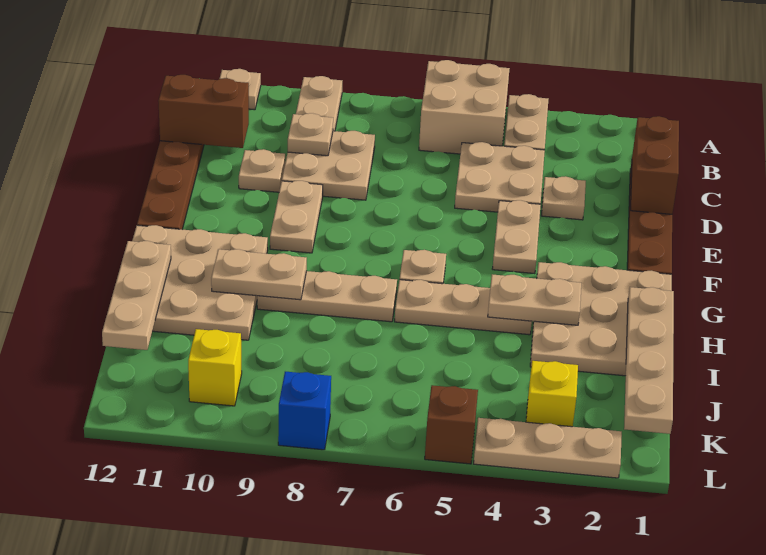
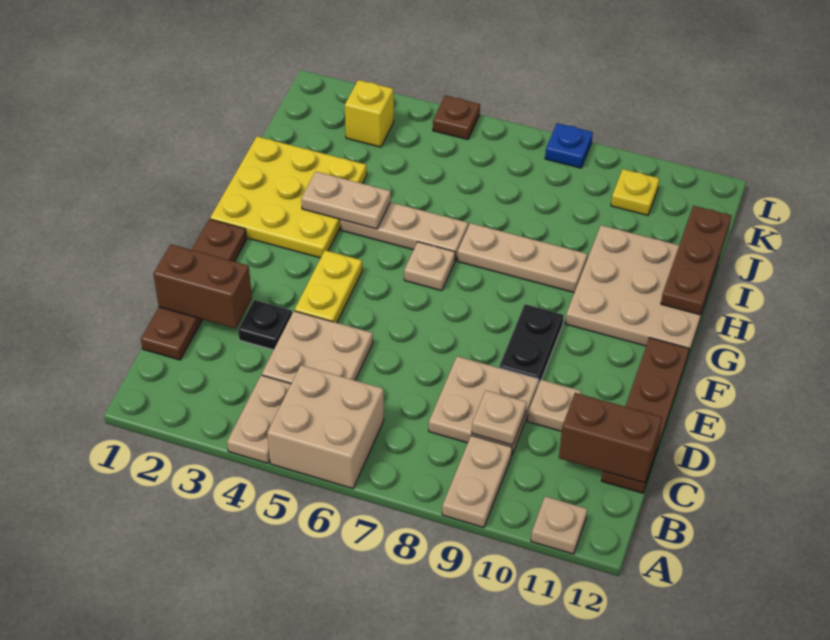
brown 1x2 brick [631,116,679,214] -> brown 1x2 brick turned to [154,244,252,329]
tan 1x1 plate [541,176,586,220] -> black 1x1 plate [238,300,292,350]
tan 1x2 plate [492,200,541,274] -> yellow 1x2 plate [295,250,362,323]
tan 1x2 plate [270,181,323,253] -> black 1x2 plate [499,304,564,385]
tan 3x3 plate [530,262,672,376] -> yellow 3x3 plate [210,136,367,258]
tan 1x4 plate [624,287,674,434] -> none
tan 1x2 plate [211,249,307,300] -> none
tan 1x3 plate [102,241,171,350] -> brown 1x3 plate [661,206,731,315]
yellow 1x1 brick [188,329,242,406] -> yellow 1x1 plate [611,169,660,215]
tan 1x3 plate [474,418,622,478] -> none
brown 1x1 brick [425,385,478,464] -> brown 1x1 plate [433,96,480,140]
blue 1x1 brick [278,372,331,450] -> blue 1x1 plate [545,123,593,168]

